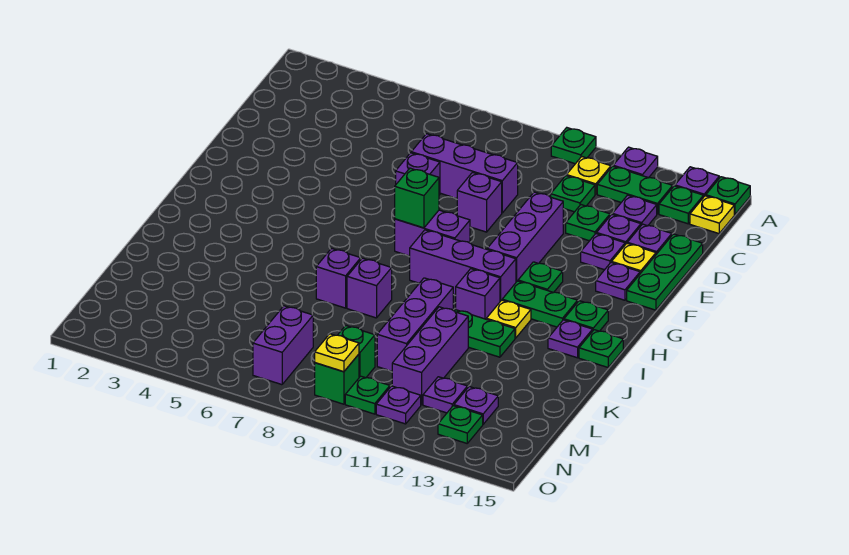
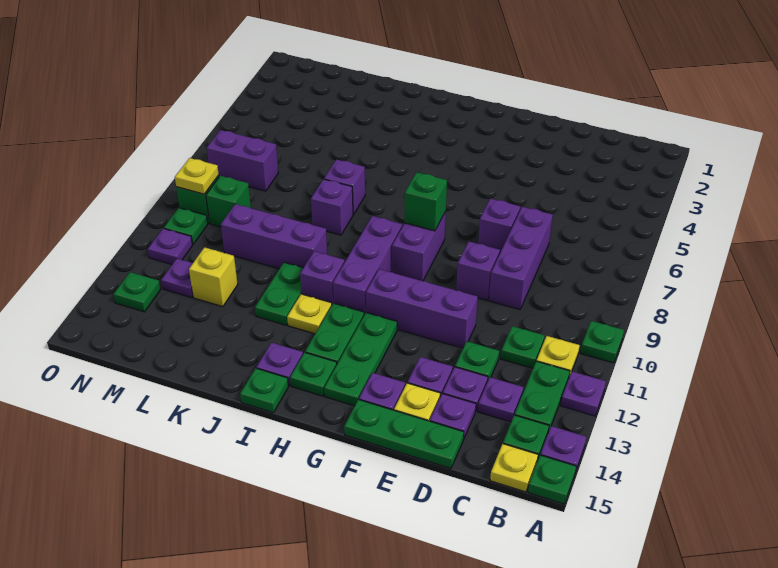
green 1x1 plate [518,262,563,292] -> green 1x3 plate [324,313,397,406]
purple 1x3 brick [392,307,468,405] -> none
none -> yellow 1x1 brick [189,247,238,307]
purple 1x1 plate [454,387,498,424] -> none

